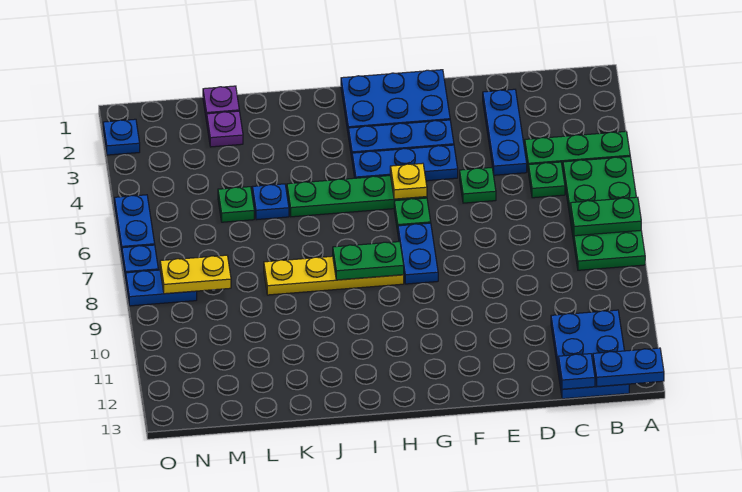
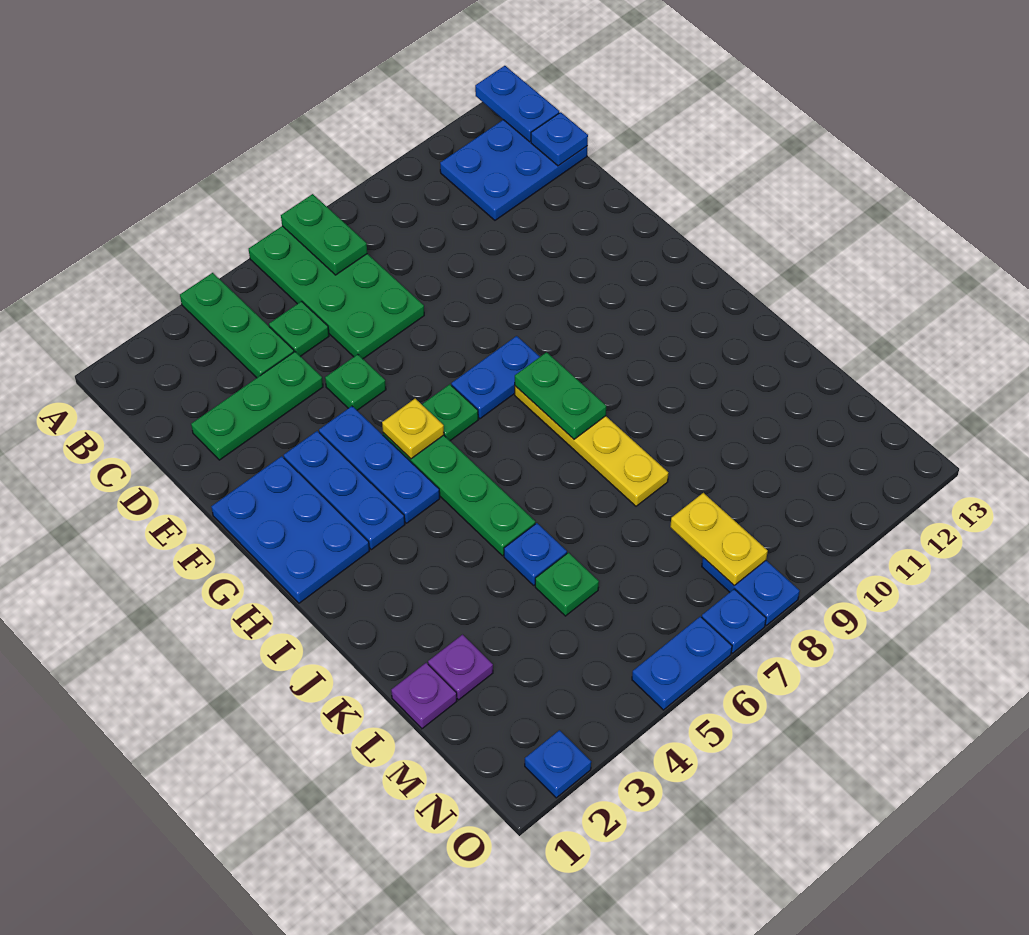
green 2x4 plate [563,157,645,270] -> green 2x4 plate turned to [249,226,424,359]
blue 1x3 plate [483,89,527,175] -> green 1x3 plate [191,352,323,460]

